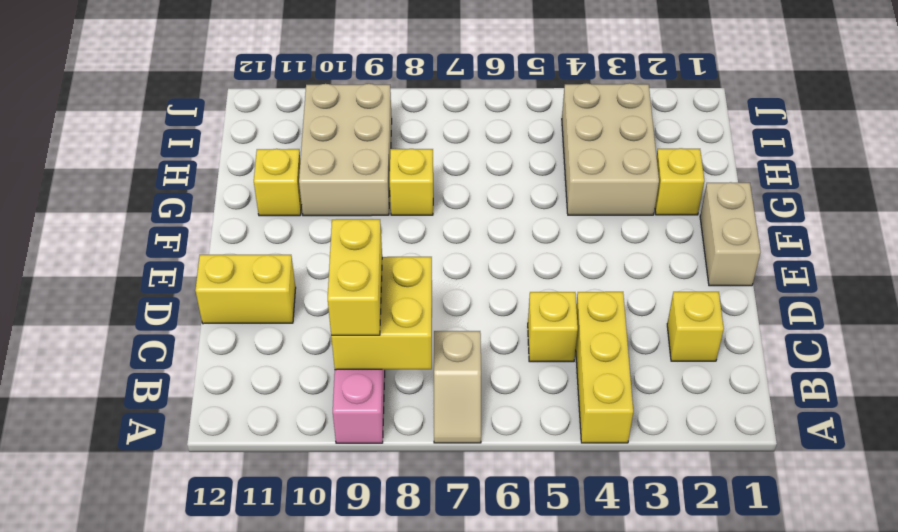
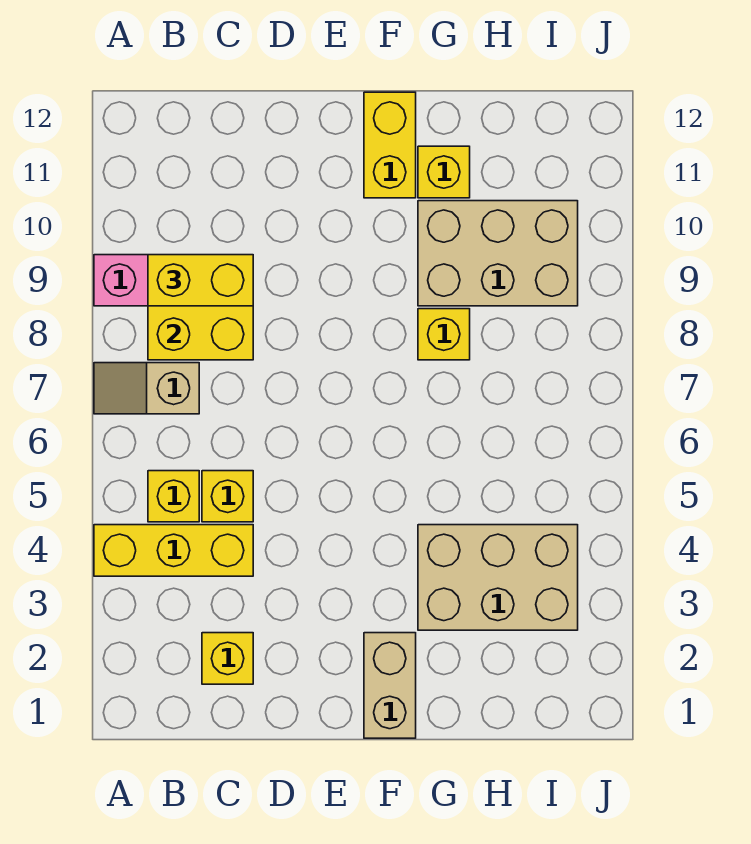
yellow 1x2 brick [195,255,296,324] -> yellow 1x2 brick moved to [364,92,416,198]
tan 1x2 brick [700,182,761,286] -> tan 1x2 brick turned to [364,633,416,738]
yellow 1x1 brick [655,148,704,215] -> yellow 1x1 brick moved to [148,471,199,522]

